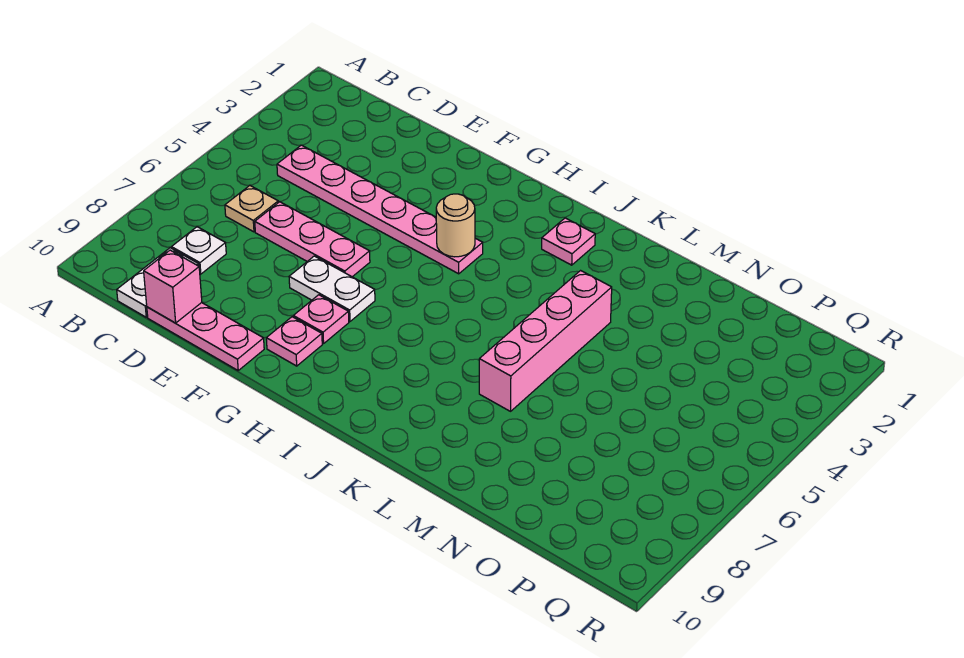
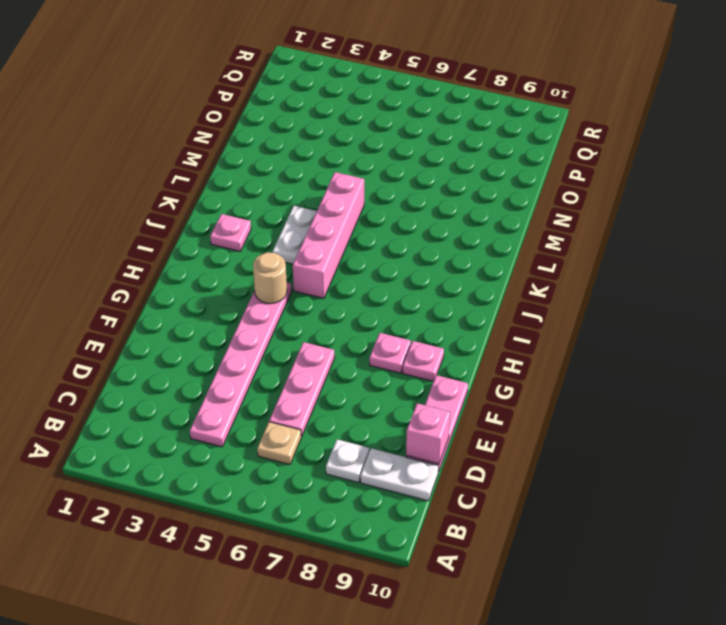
white 1x2 plate [289,256,375,321] -> white 1x2 plate moved to [273,206,317,264]
pink 1x4 brick [479,271,612,411] -> pink 1x4 brick turned to [293,172,364,298]

